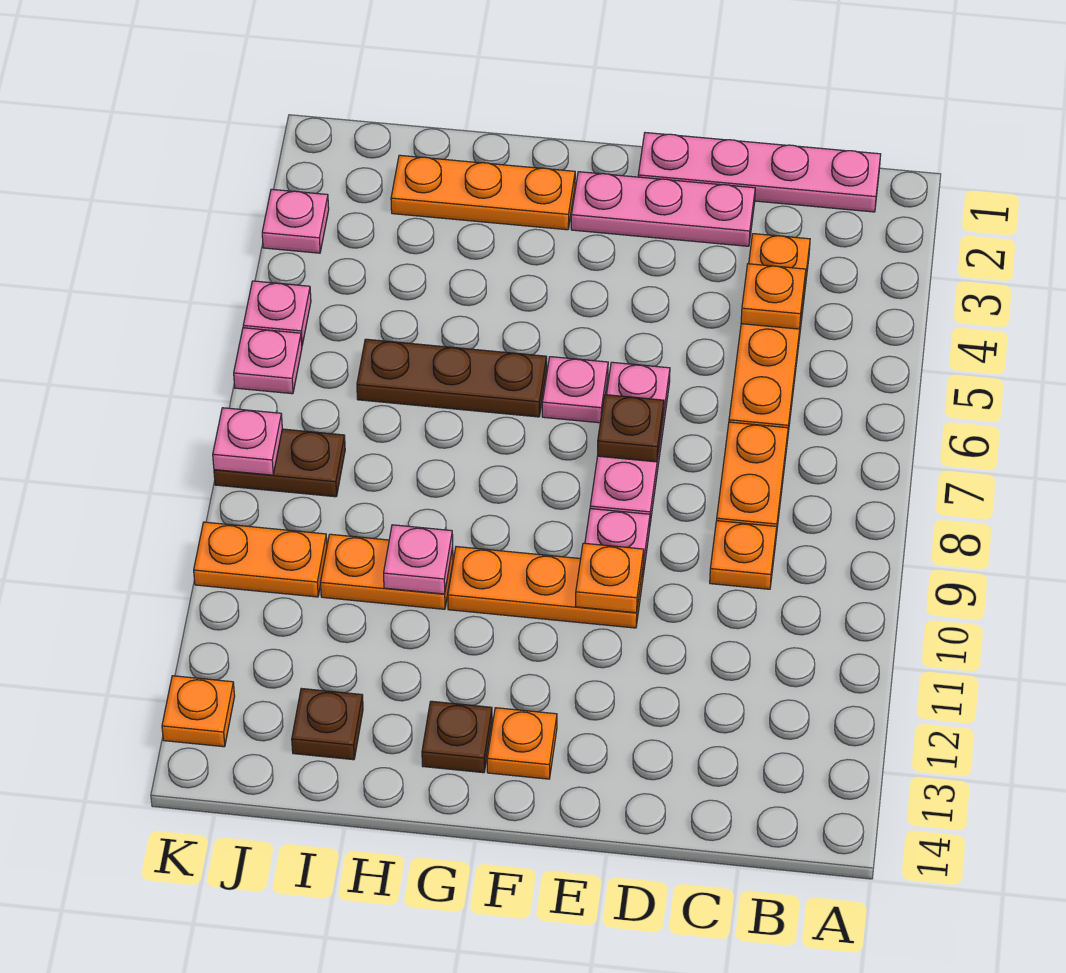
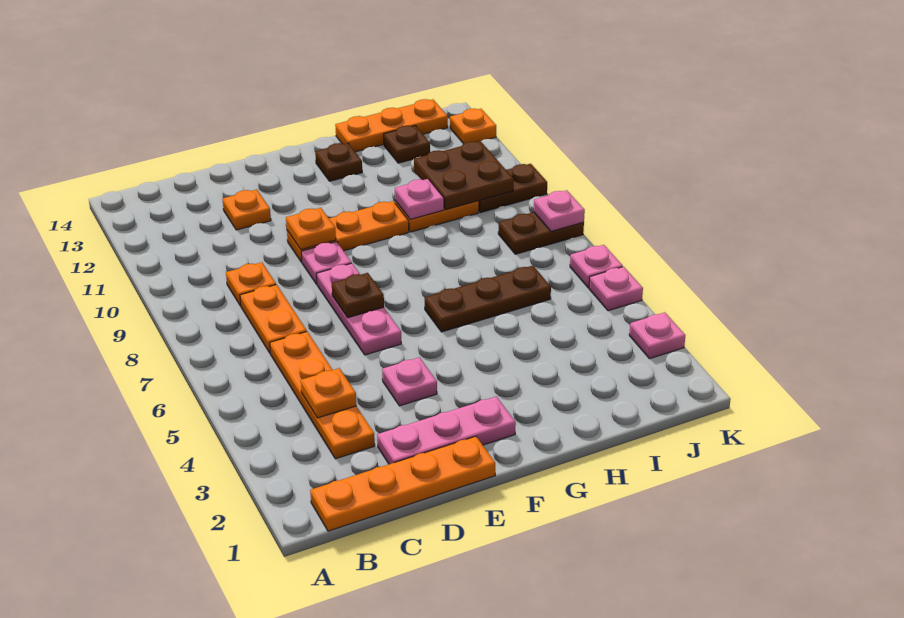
pink 1x4 plate [638,133,881,212] -> orange 1x4 plate [310,436,495,531]
pink 1x1 plate [542,357,608,423] -> pink 1x1 plate moved to [382,357,437,406]
orange 1x1 plate [487,708,557,779] -> orange 1x1 plate moved to [223,189,271,230]
orange 1x3 plate [391,155,575,230] -> orange 1x3 plate moved to [335,99,448,152]
none -> brown 2x2 plate [414,141,514,210]
orange 1x2 plate [194,522,327,597] -> brown 1x2 plate [479,164,547,213]

